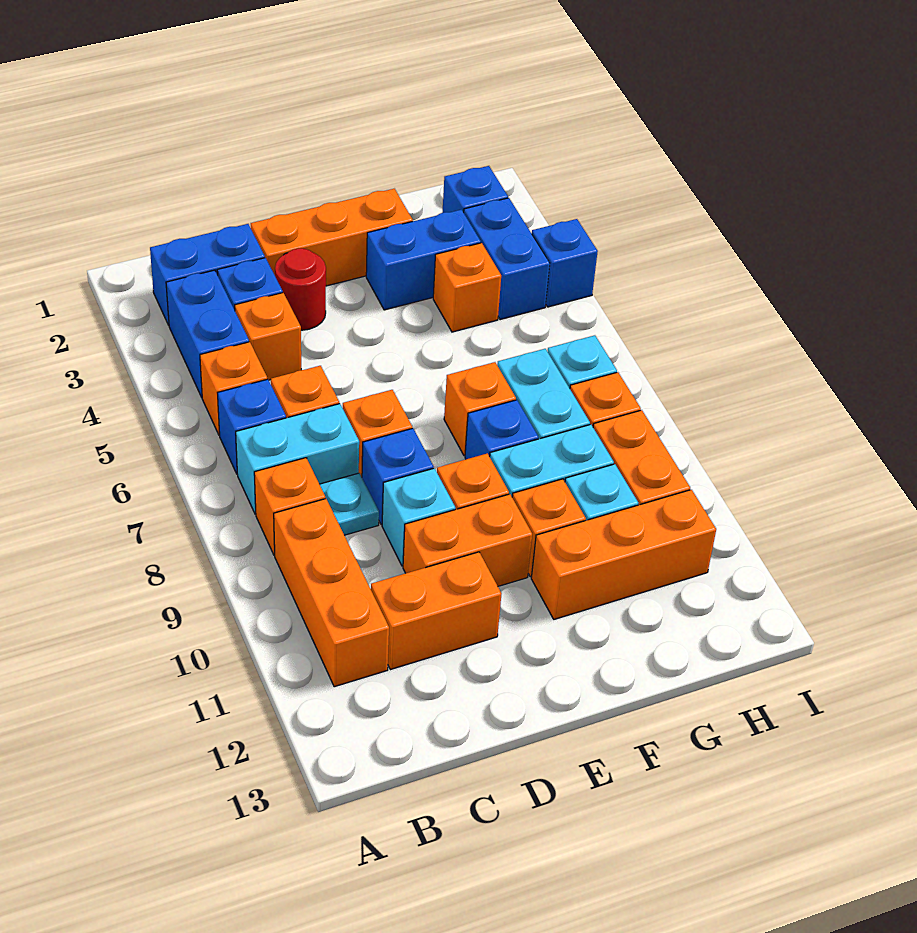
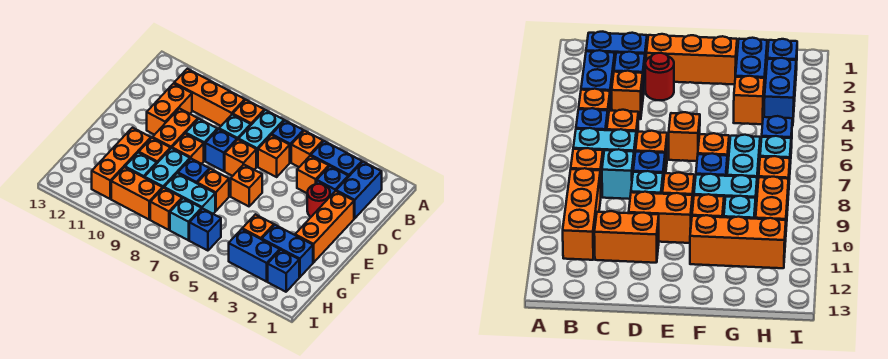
cyan 1x1 plate [320,473,379,535] -> cyan 1x1 brick [219,114,251,140]
none -> orange 1x1 brick [231,164,262,206]
blue 1x2 brick [366,210,481,310] -> blue 1x2 brick turned to [262,225,313,277]
blue 1x1 brick [532,219,598,307] -> blue 1x1 brick moved to [189,208,221,251]

